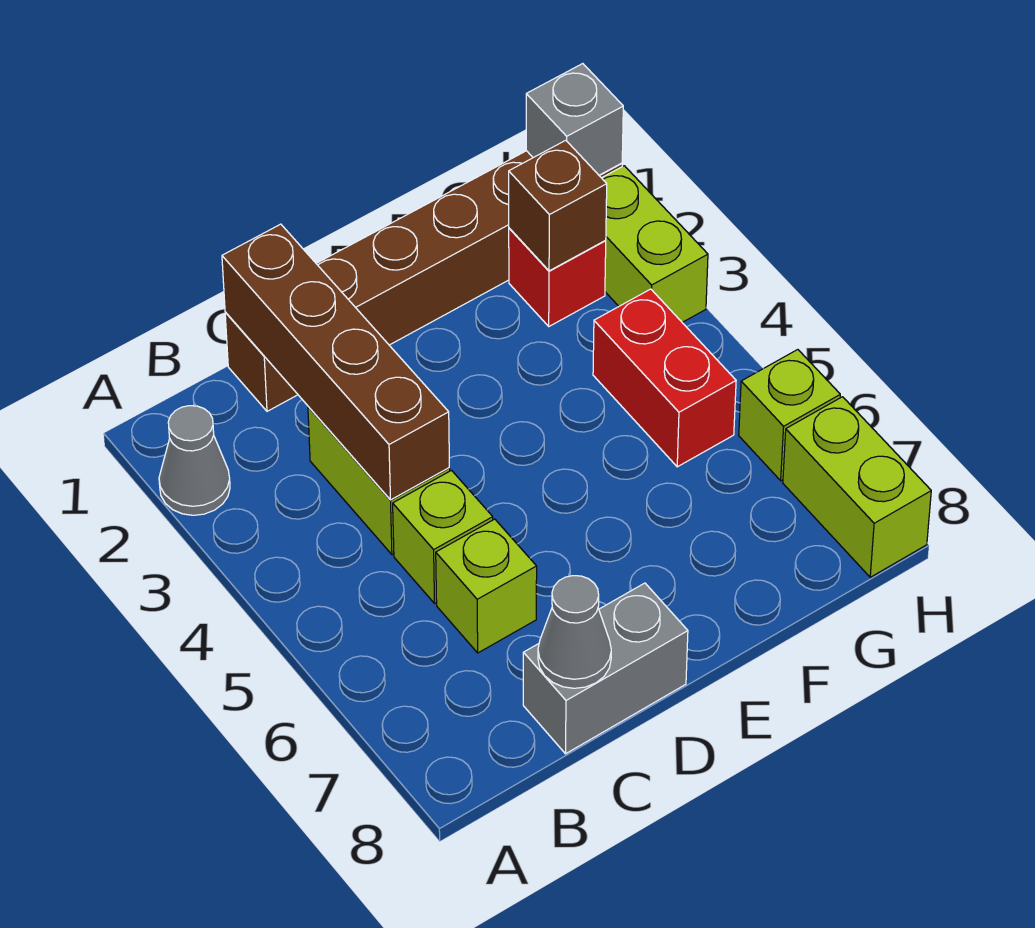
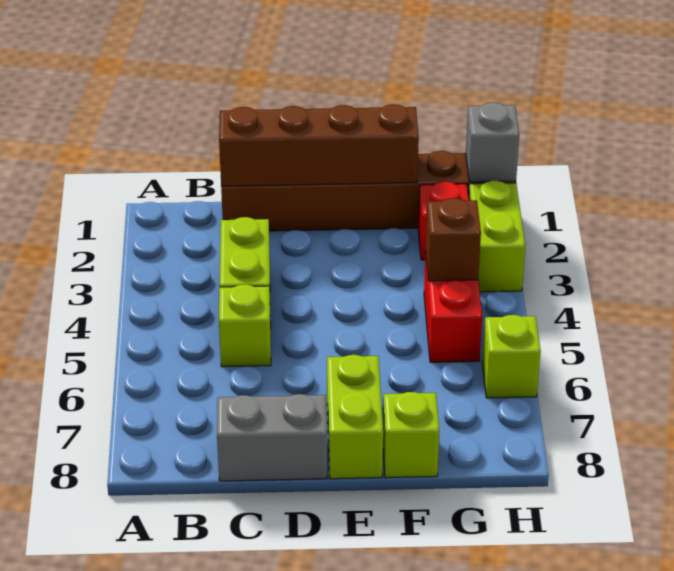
grey 1x1 cone [159,406,230,515] -> none
brown 1x4 brick [222,224,449,500] -> brown 1x4 brick turned to [219,104,419,187]
lime 1x1 brick [436,519,537,653] -> lime 1x1 brick moved to [383,392,439,478]
grey 1x1 cone [538,576,611,688] -> none
brown 1x1 brick [509,140,607,271] -> brown 1x1 brick moved to [426,198,481,281]
lime 1x2 brick [783,397,931,577] -> lime 1x2 brick moved to [327,355,383,479]

